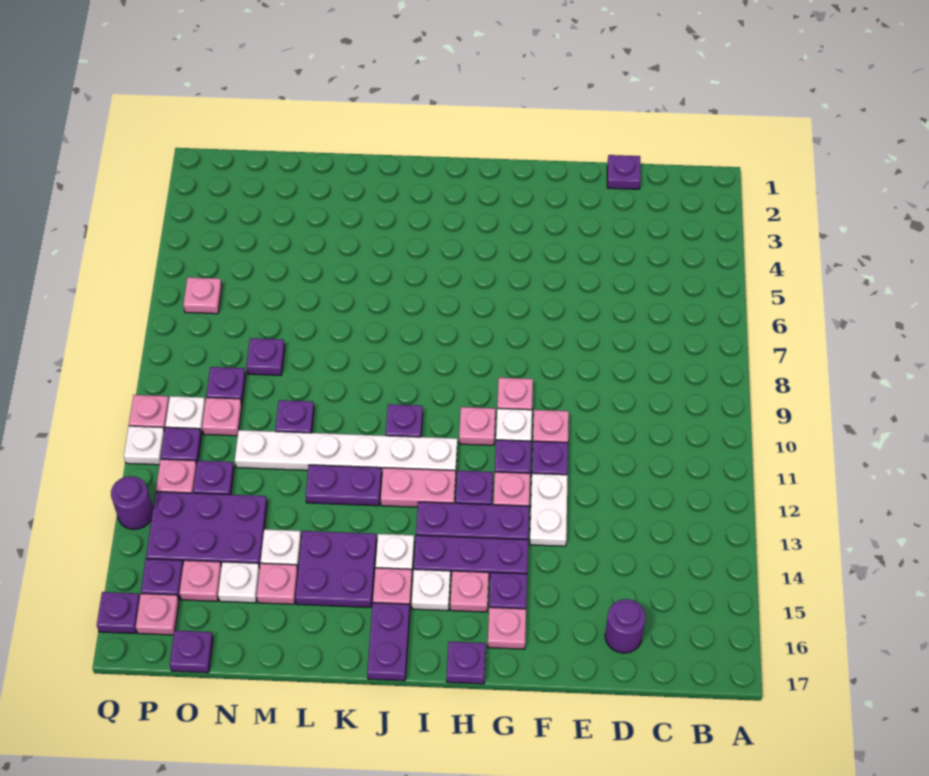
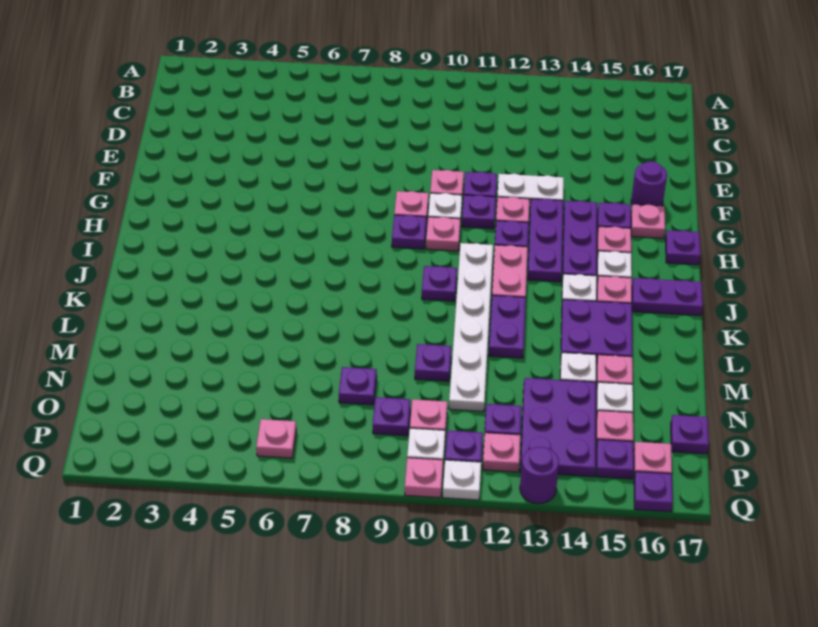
purple 1x1 plate [607,155,640,189] -> purple 1x1 plate moved to [392,215,427,249]
purple 1x1 round brick [605,599,646,653] -> purple 1x1 round brick moved to [631,161,667,206]

